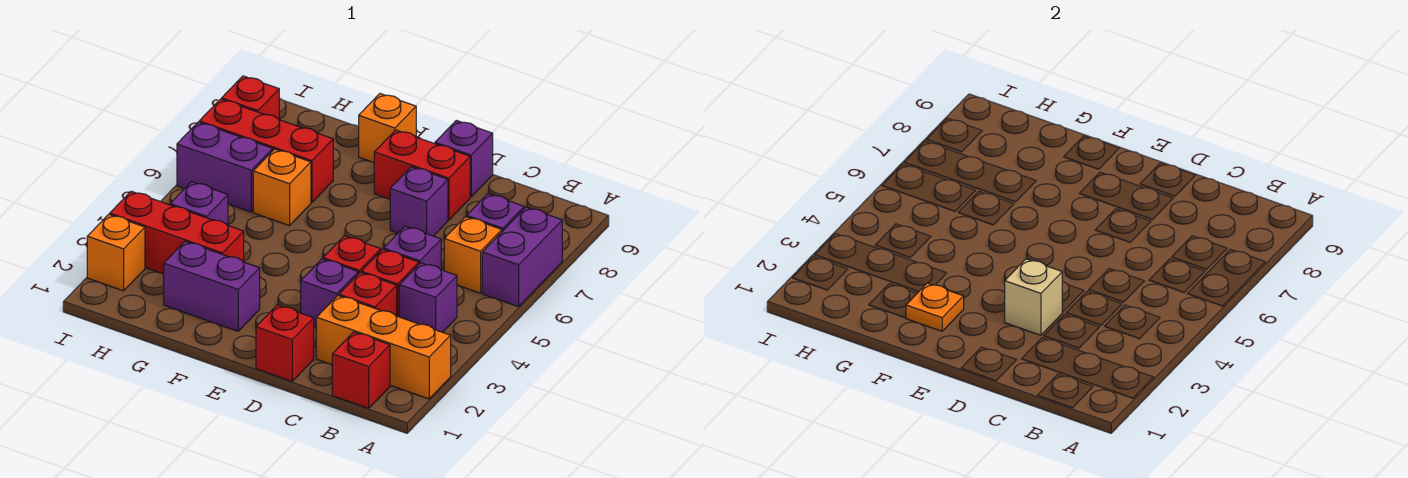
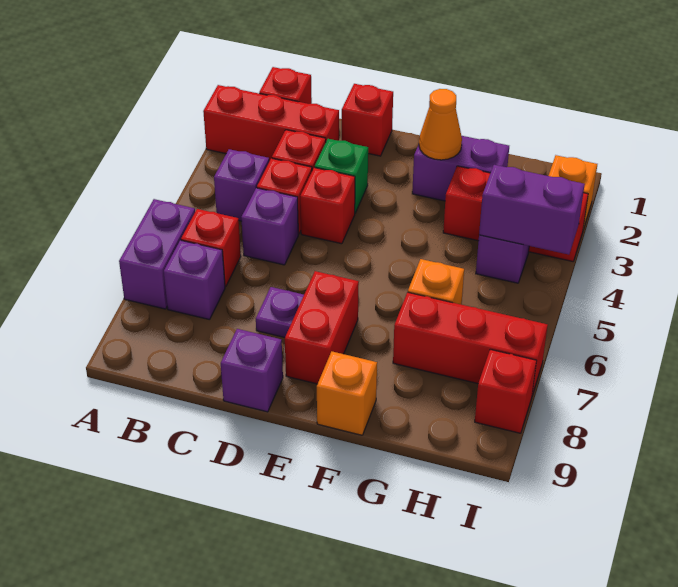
orange 1x3 brick [316,296,451,399] -> red 1x3 brick [203,85,339,161]
orange 1x1 brick [444,217,502,293] -> red 1x1 brick [181,209,241,287]
purple 1x1 brick [301,259,358,328] -> green 1x1 brick [315,139,368,213]
tan 1x1 brick [1005,259,1063,335] -> none
purple 1x1 brick [390,167,448,236] -> purple 1x1 plate [256,287,304,338]
red 1x2 brick [374,130,470,220] -> red 1x2 brick turned to [285,271,359,384]
orange 1x1 plate [906,283,964,331] -> orange 1x1 cone [419,89,462,160]
purple 1x2 brick [177,122,273,212] -> purple 1x2 brick moved to [479,165,585,255]

